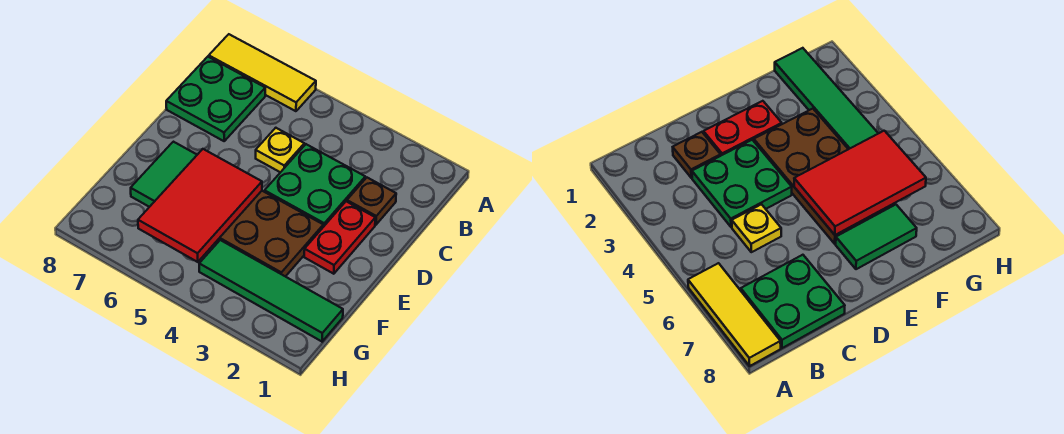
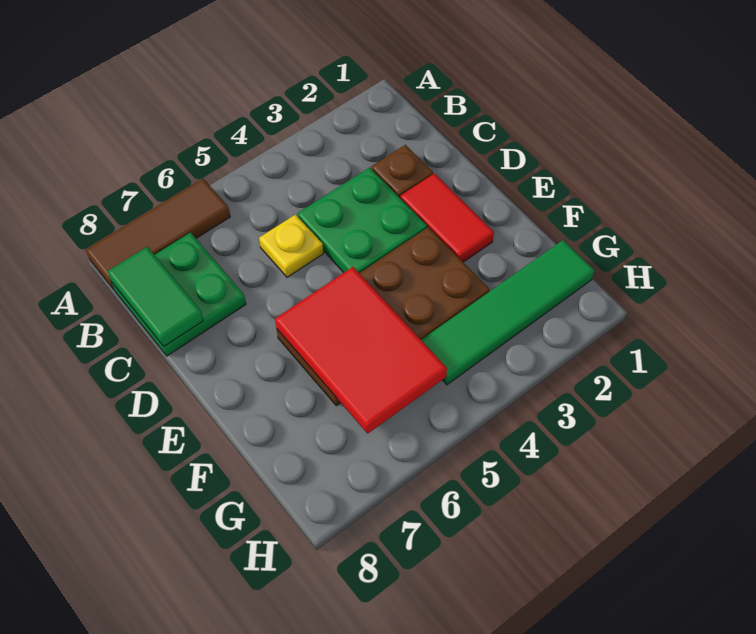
yellow 1x3 tile [209,34,316,111] -> brown 1x3 tile [86,179,230,289]
red 1x2 plate [304,201,375,274] -> red 1x2 tile [400,174,494,262]
green 1x2 tile [131,142,197,207] -> green 1x2 tile moved to [108,247,203,346]

